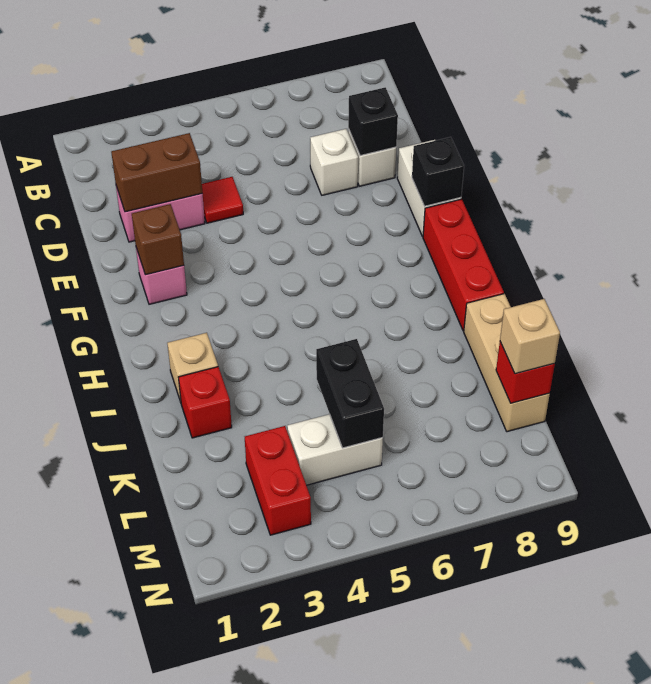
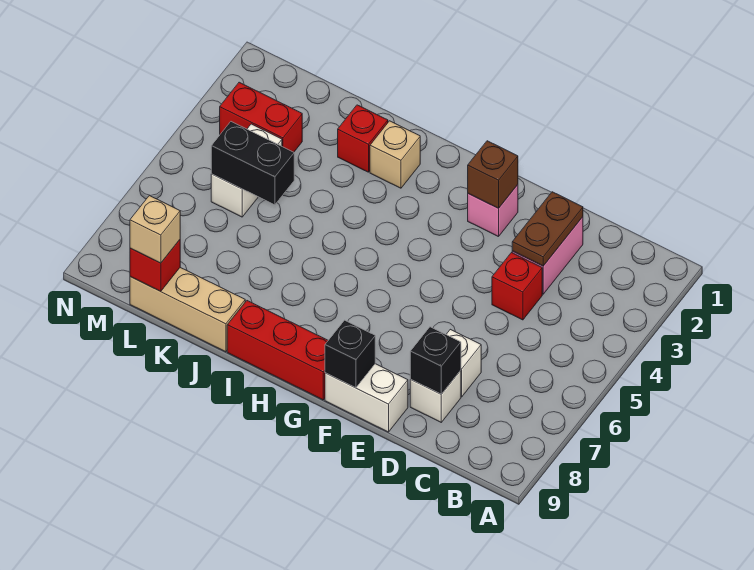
brown 1x2 brick [111,133,202,212] -> brown 1x2 plate [512,192,583,266]
red 1x1 tile [202,177,243,223] -> red 1x1 brick [492,253,542,320]

